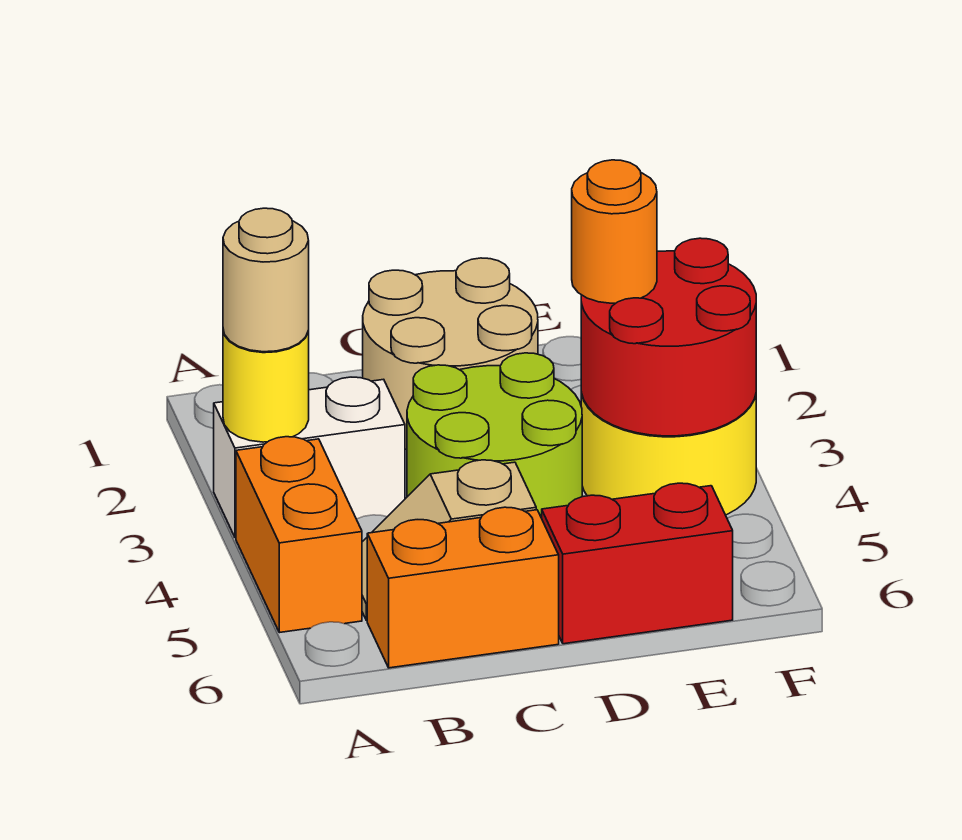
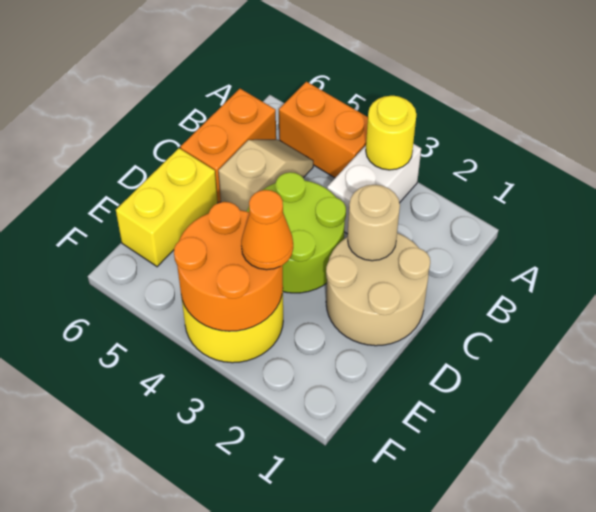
tan 1x1 round brick [223,208,309,352] -> tan 1x1 round brick moved to [348,185,400,261]
red 1x2 brick [542,483,733,644] -> yellow 1x2 brick [116,148,218,267]
red 2x2 round brick [581,238,756,436] -> orange 2x2 round brick [174,202,283,331]
orange 1x1 round brick [572,160,657,303] -> orange 1x1 cone [241,190,293,270]

